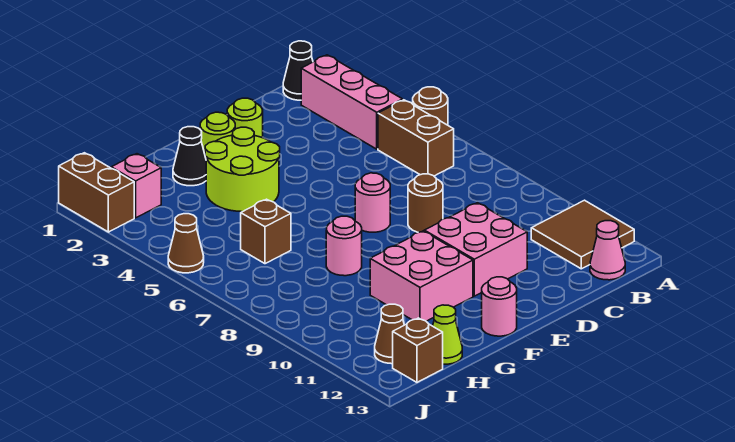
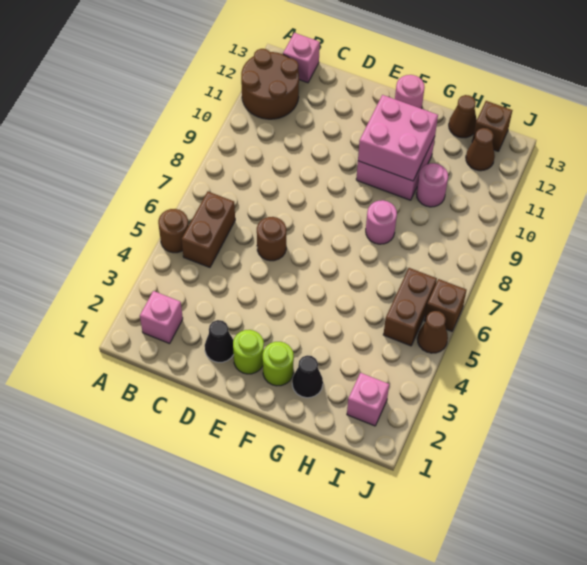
brown 2x2 tile [531,200,634,269] -> brown 2x2 round brick [241,49,299,119]
black 1x1 cone [283,41,313,100] -> black 1x1 cone moved to [205,320,234,362]
pink 1x3 brick [301,55,403,149] -> pink 1x1 brick [140,291,183,344]
pink 1x1 cone [590,221,625,280] -> pink 1x1 brick [283,33,320,83]
brown 1x1 round brick [408,174,443,232] -> brown 1x1 round brick moved to [257,217,286,261]
pink 2x2 brick [424,203,527,296] -> pink 2x2 brick moved to [358,95,438,181]
pink 1x1 round brick [355,173,390,232] -> pink 1x1 round brick moved to [416,163,448,207]
lime 2x2 round brick [205,127,280,212] -> none
brown 1x1 brick [241,199,291,264] -> brown 1x1 brick moved to [424,279,466,331]
lime 1x1 cone [433,305,462,364] -> brown 1x1 cone [449,95,477,138]
brown 1x2 brick [59,153,134,232] -> brown 1x2 brick moved to [383,268,437,346]

